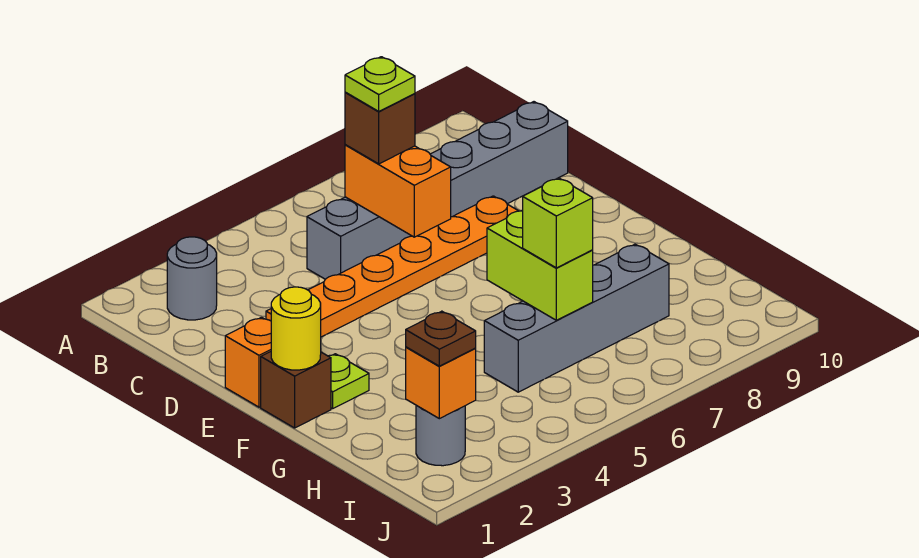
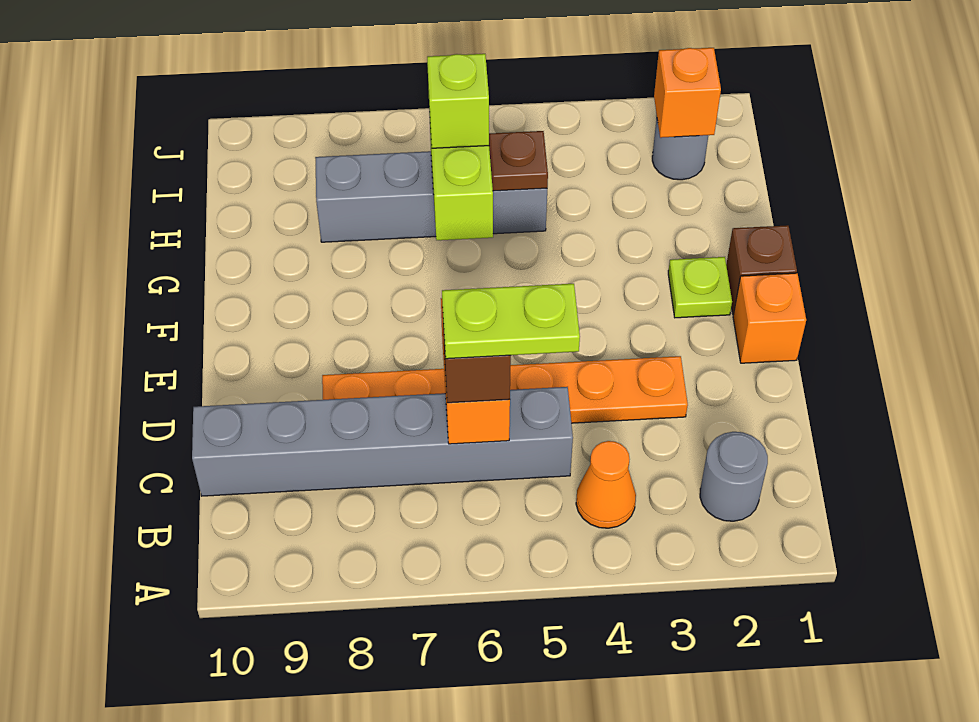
none -> orange 1x1 cone [576,441,636,528]
lime 1x1 plate [345,57,415,111] -> lime 1x2 plate [442,284,580,359]
yellow 1x1 round brick [271,287,321,370] -> none
brown 1x1 plate [406,311,476,366] -> brown 1x1 plate moved to [489,131,548,191]

